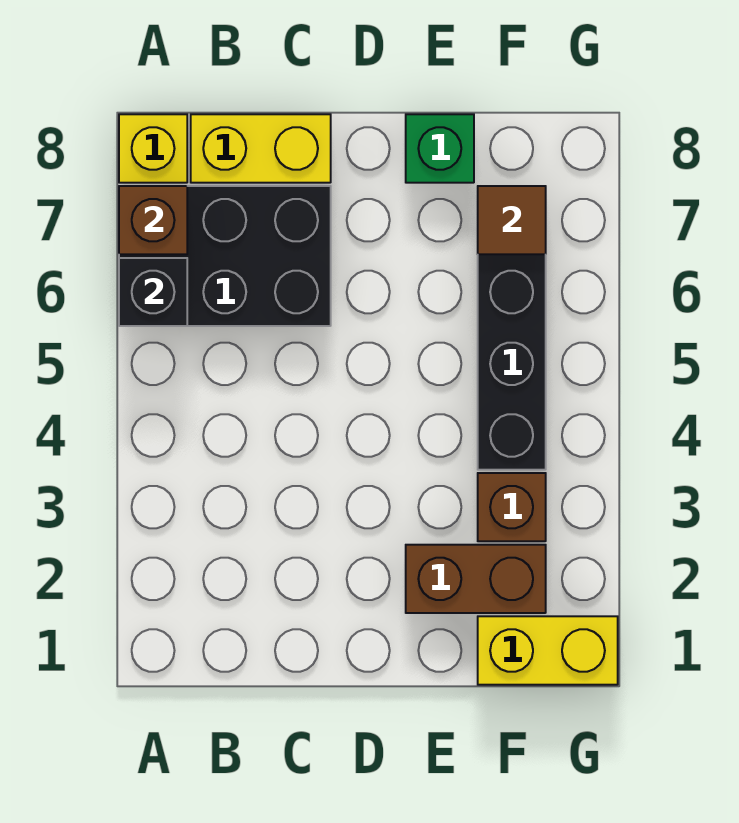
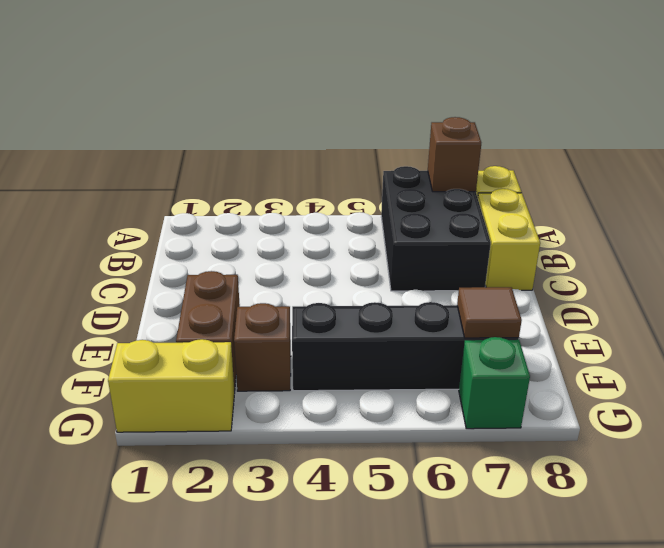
black 1x1 brick [119,258,187,326] -> none
green 1x1 brick [406,114,474,183] -> green 1x1 brick moved to [459,337,530,429]
yellow 1x2 brick [478,616,618,685] -> yellow 1x2 brick turned to [108,339,235,432]

